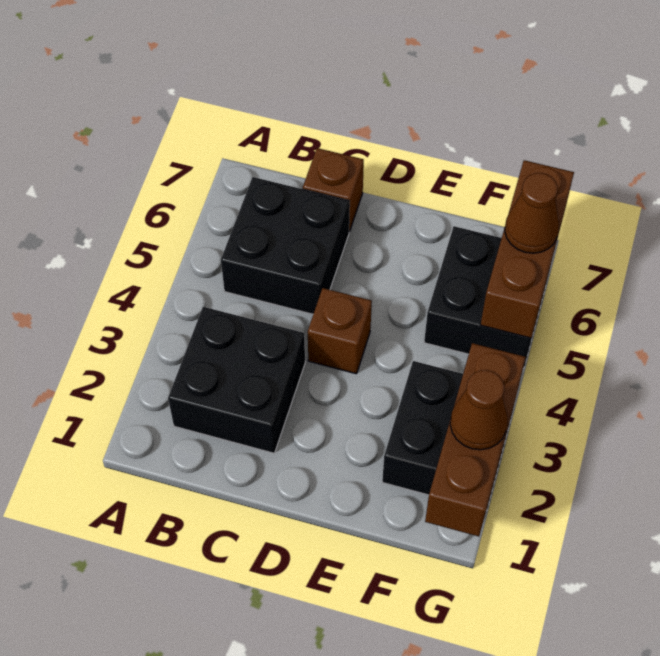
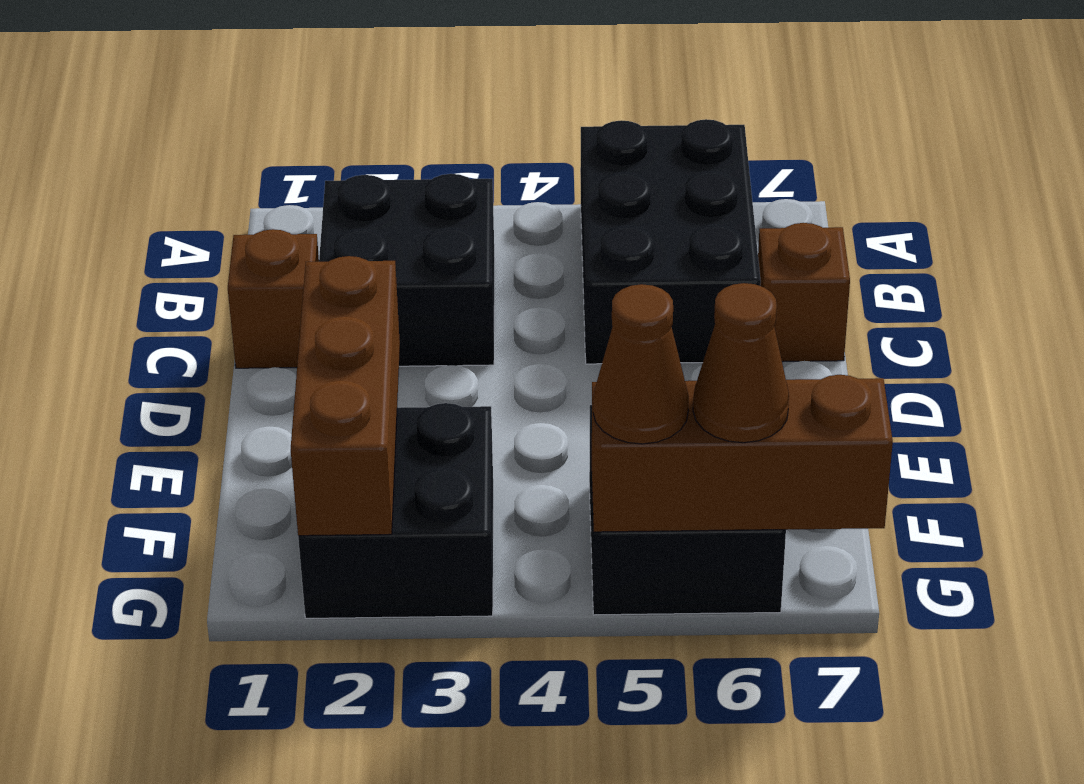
black 2x2 brick [221,177,350,314] -> black 2x3 brick [581,119,761,364]
brown 1x1 brick [308,288,372,374] -> brown 1x1 brick moved to [228,229,319,368]
brown 1x3 brick [425,343,525,536] -> brown 1x3 brick turned to [291,256,400,536]
brown 1x1 cone [450,370,508,450] -> brown 1x1 cone moved to [593,284,689,444]

